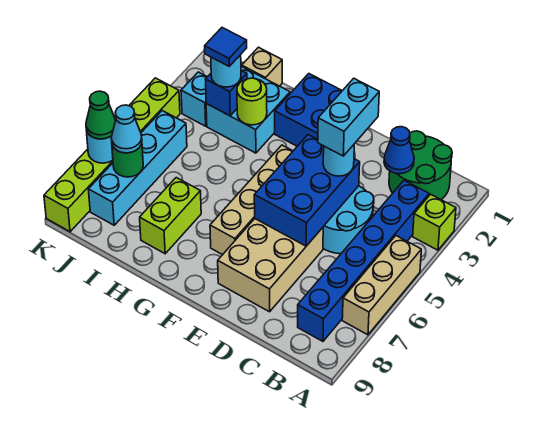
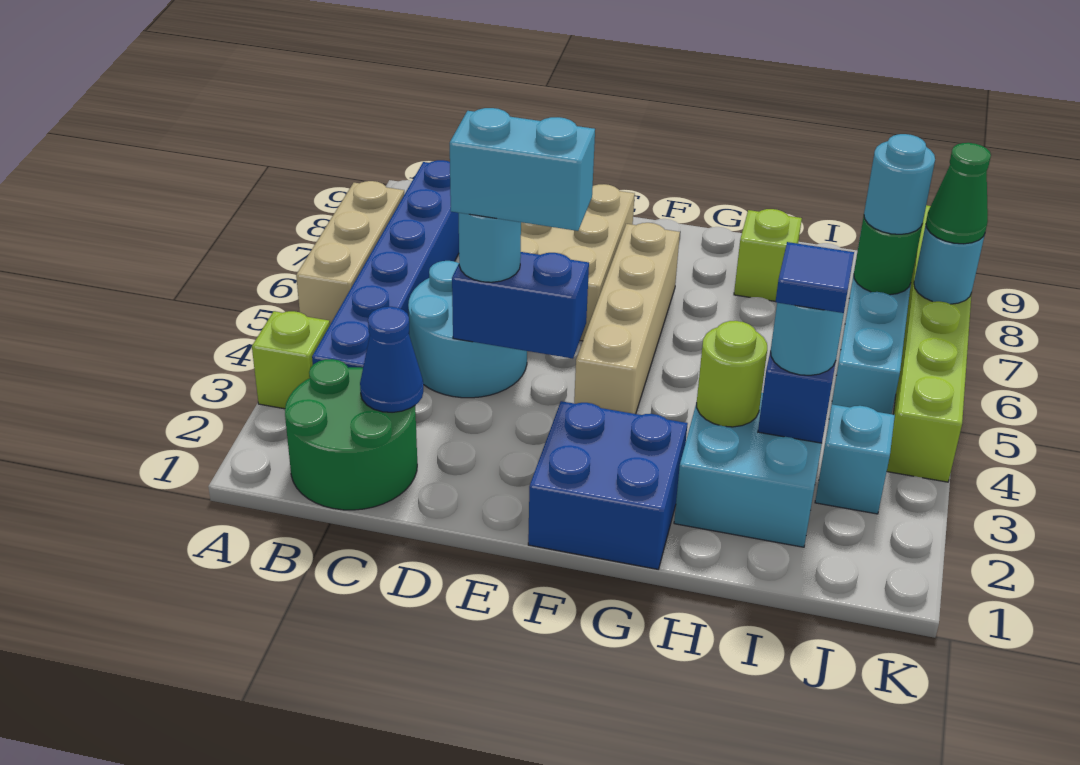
cyan 1x2 brick [318,78,379,156] -> cyan 1x2 brick turned to [450,108,595,231]
blue 2x3 brick [254,135,360,246] -> blue 1x2 brick [452,252,589,359]
lime 1x2 brick [140,178,201,254] -> lime 1x1 brick [734,209,802,301]
tan 1x1 brick [242,47,282,86] -> none
cyan 1x1 cone [111,105,142,153] -> cyan 1x1 round brick [864,134,935,234]

